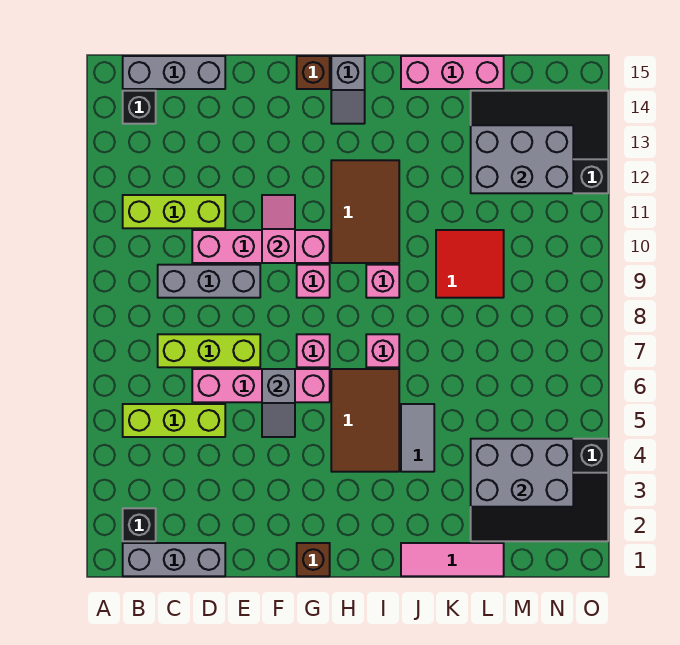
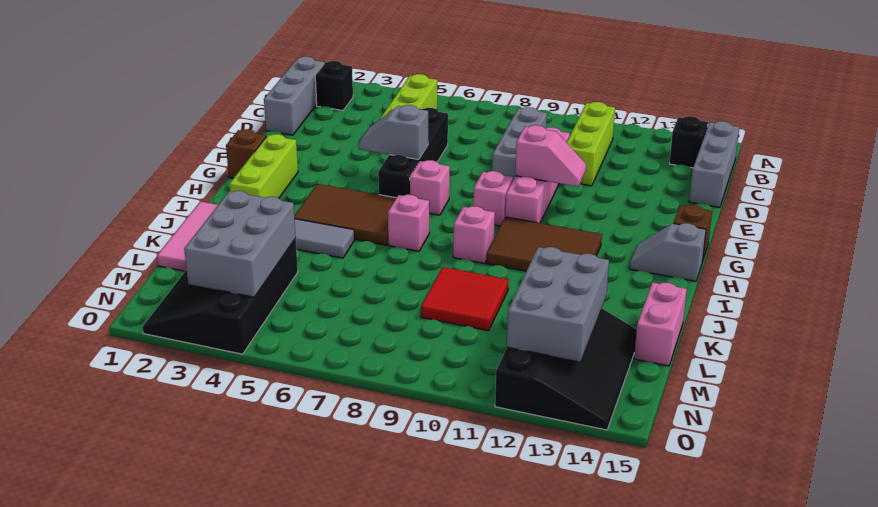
lime 1x3 brick [158,334,260,367] -> lime 1x3 brick moved to [229,134,298,198]
pink 1x4 brick [192,369,330,402] -> black 1x4 brick [378,108,448,198]
pink 1x3 brick [401,56,504,89] -> pink 1x2 brick [634,282,687,366]

